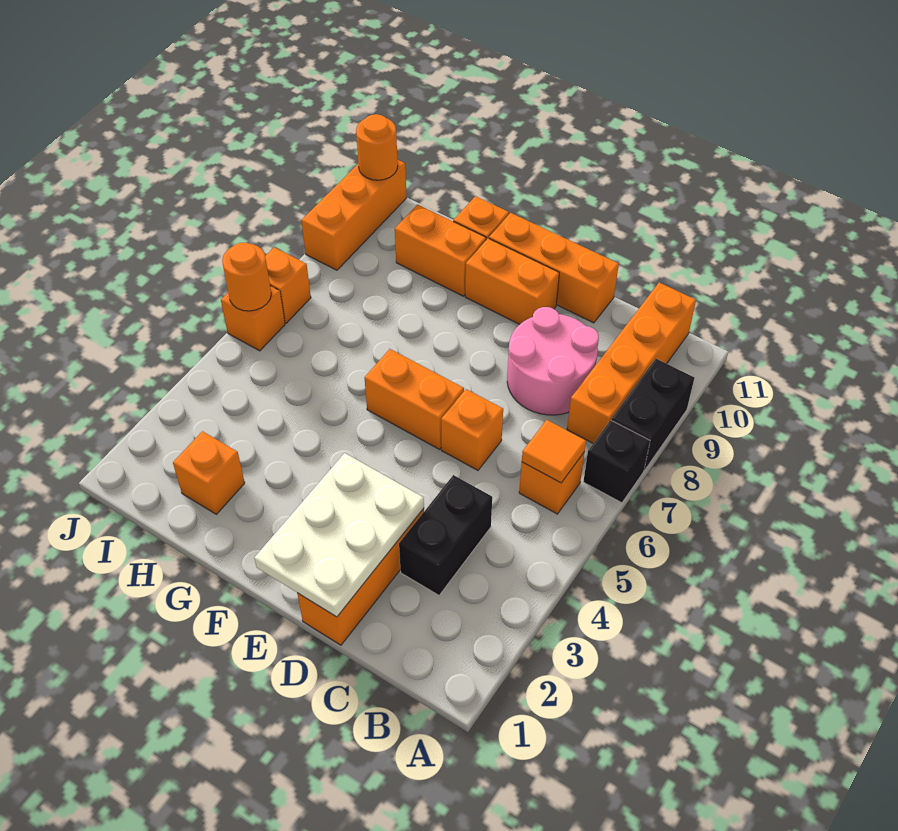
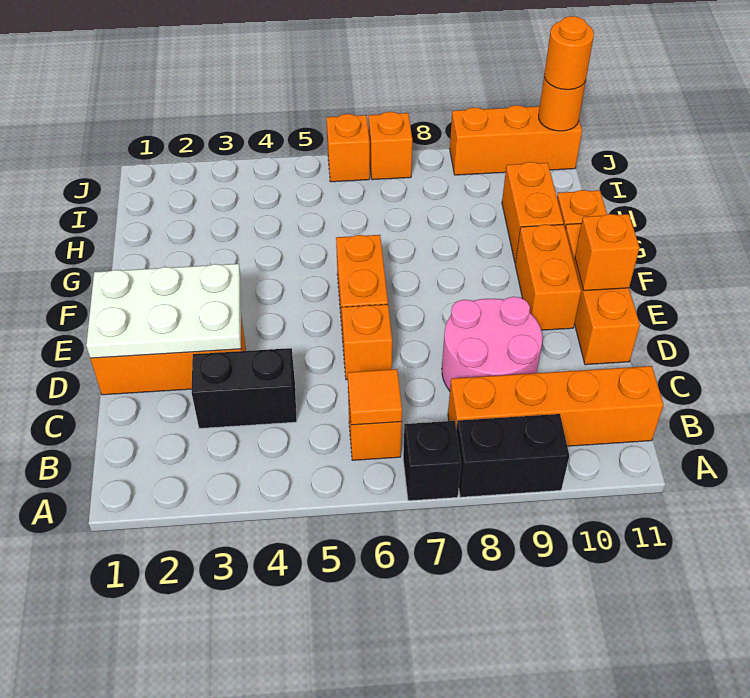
orange 1x1 brick [173,431,245,514] -> orange 1x1 brick moved to [575,214,639,291]
orange 1x1 round brick [222,243,271,311] -> orange 1x1 round brick moved to [544,16,594,90]

